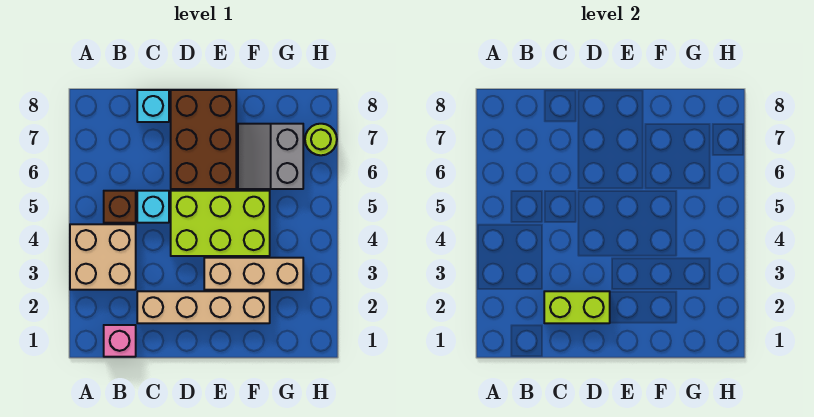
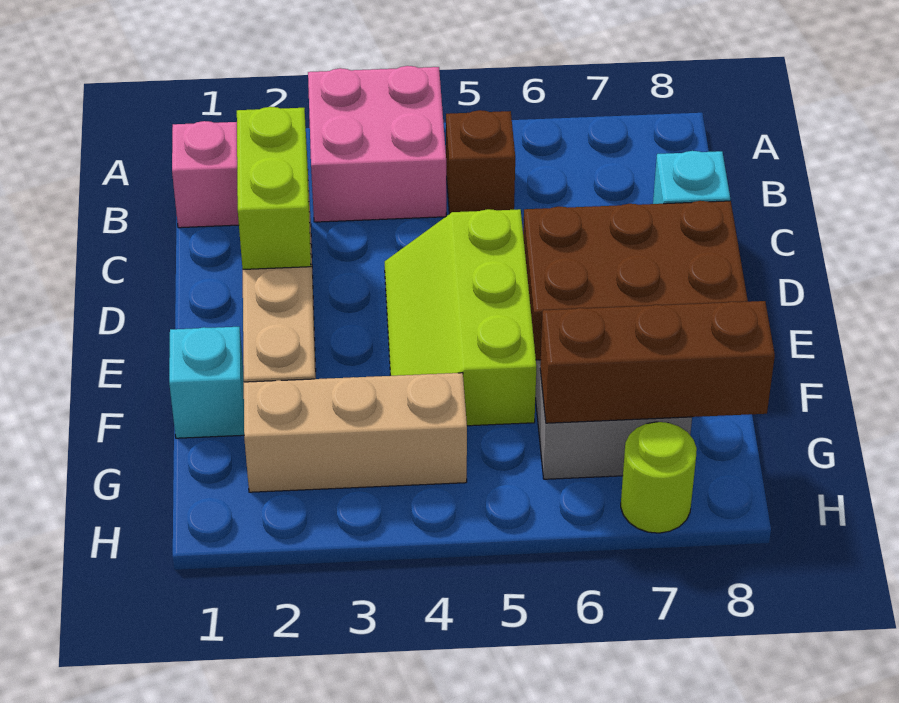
tan 2x2 brick [70,224,136,290] -> pink 2x2 brick [308,66,446,222]
cyan 1x1 brick [137,191,169,223] -> cyan 1x1 brick moved to [169,327,244,438]
lime 2x3 brick [171,191,270,256] -> lime 2x3 slope [385,209,536,426]
tan 1x3 brick [204,258,303,290] -> tan 1x3 brick turned to [244,373,467,492]
none -> brown 1x3 brick [540,301,775,423]

